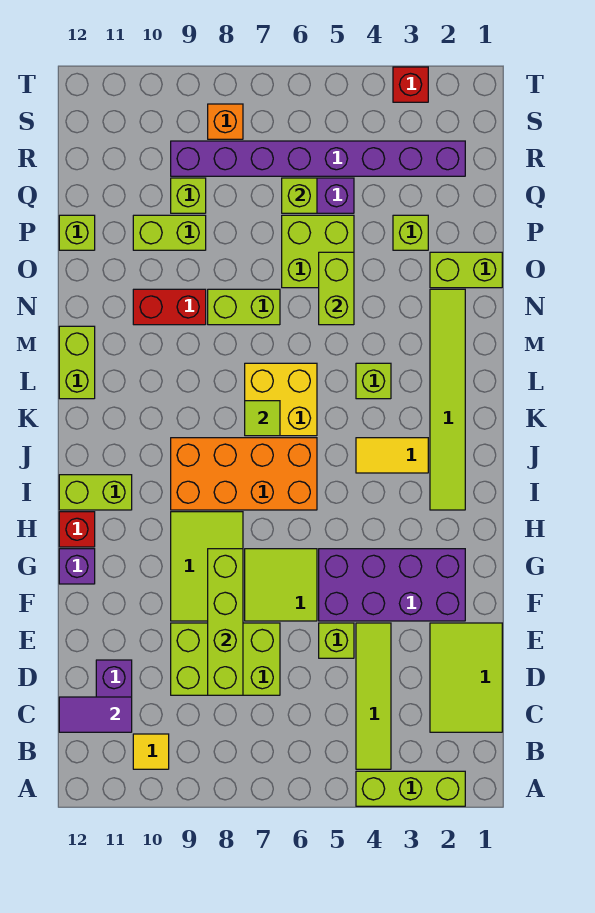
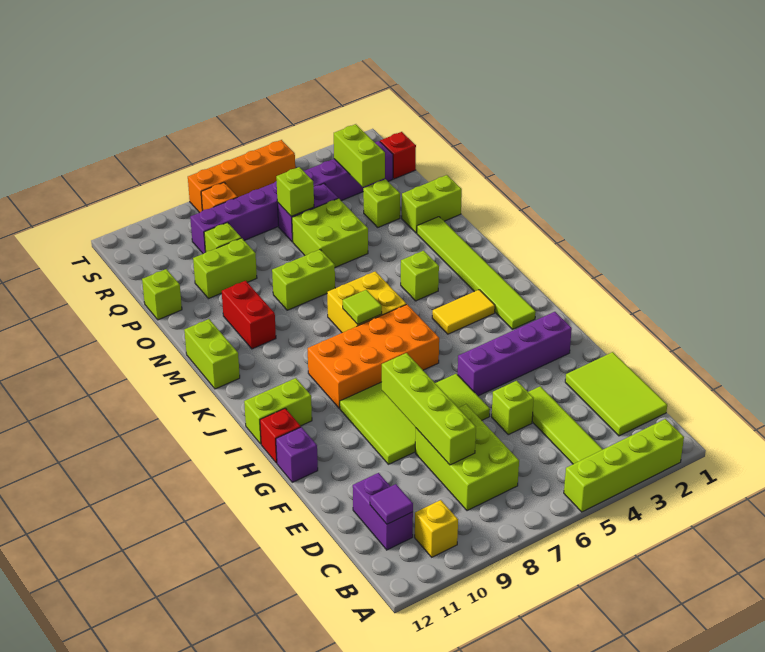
lime 1x3 brick [356,771,465,806] -> lime 1x4 brick [564,419,684,512]
yellow 1x1 tile [133,734,169,769] -> yellow 1x1 brick [415,500,458,557]
purple 1x2 tile [59,697,132,732] -> purple 1x1 tile [370,484,413,524]
lime 2x3 brick [171,623,280,695] -> lime 2x3 brick turned to [415,404,519,511]
purple 2x4 brick [319,549,465,621] -> purple 1x4 brick [458,312,572,396]
lime 1x2 brick [319,252,354,325] -> lime 1x2 brick moved to [334,124,385,187]
red 1x2 brick [133,289,206,325] -> red 1x2 brick turned to [222,281,276,349]
red 1x1 brick [393,67,428,102] -> red 1x1 brick moved to [380,132,416,179]
none -> orange 1x4 brick [188,140,295,213]

